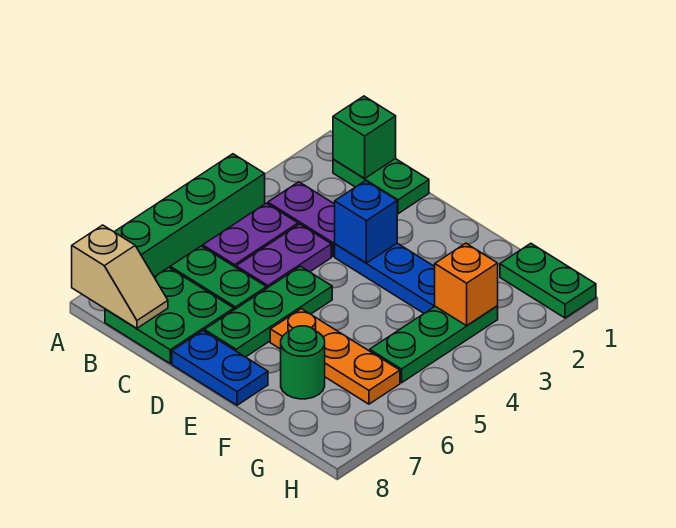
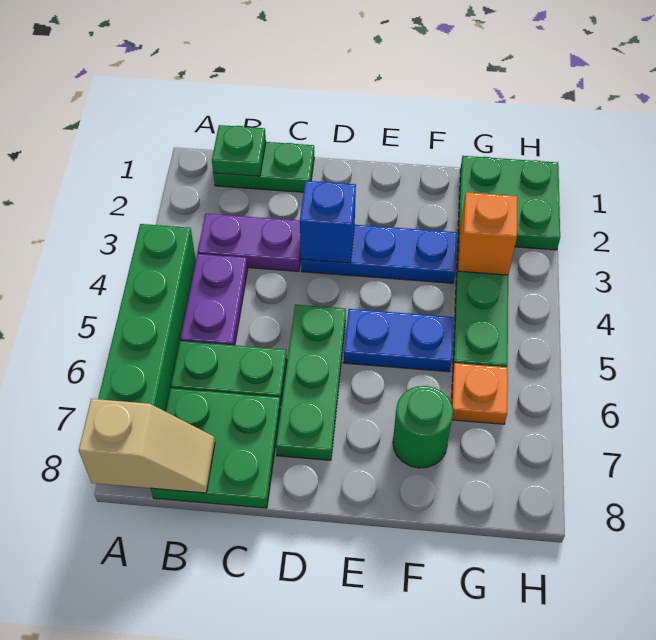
green 1x1 brick [333,96,396,179] -> green 1x1 plate [212,125,266,176]
purple 1x2 plate [236,224,331,289] -> none
blue 1x2 plate [172,331,268,405] -> blue 1x2 plate moved to [344,309,454,372]
orange 1x3 plate [270,309,400,404] -> orange 1x1 plate [451,363,508,424]
green 1x2 plate [500,243,596,318] -> green 2x2 plate [458,156,560,250]

